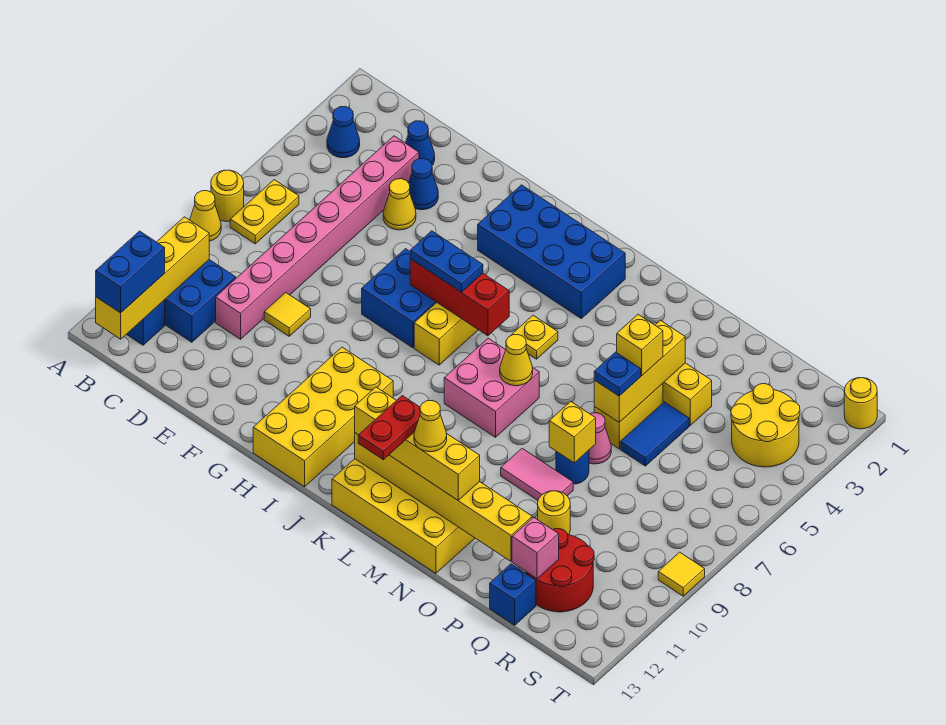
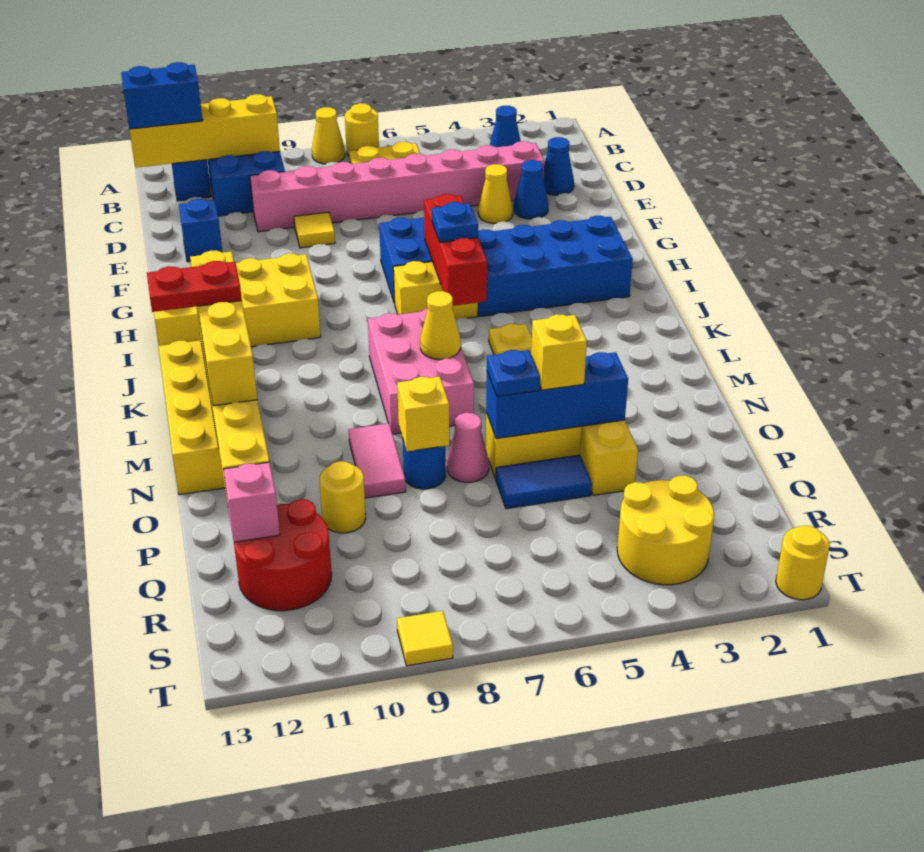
blue 2x4 brick [478,185,625,319] -> blue 2x4 brick turned to [478,216,633,316]
blue 1x2 plate [410,231,483,292] -> blue 1x1 plate [432,202,478,242]
pink 2x2 brick [444,338,539,437] -> pink 2x3 brick [368,309,474,434]
yellow 1x1 cone [414,401,447,452] -> none
yellow 1x3 brick [594,320,685,422] -> blue 1x3 brick [486,352,628,439]
blue 1x1 brick [490,564,536,625] -> blue 1x1 brick moved to [179,199,222,262]

